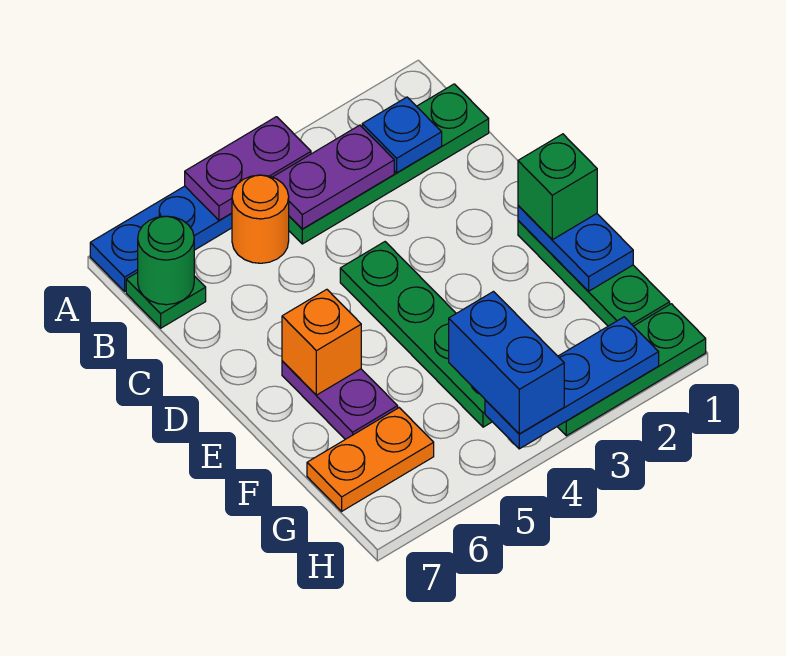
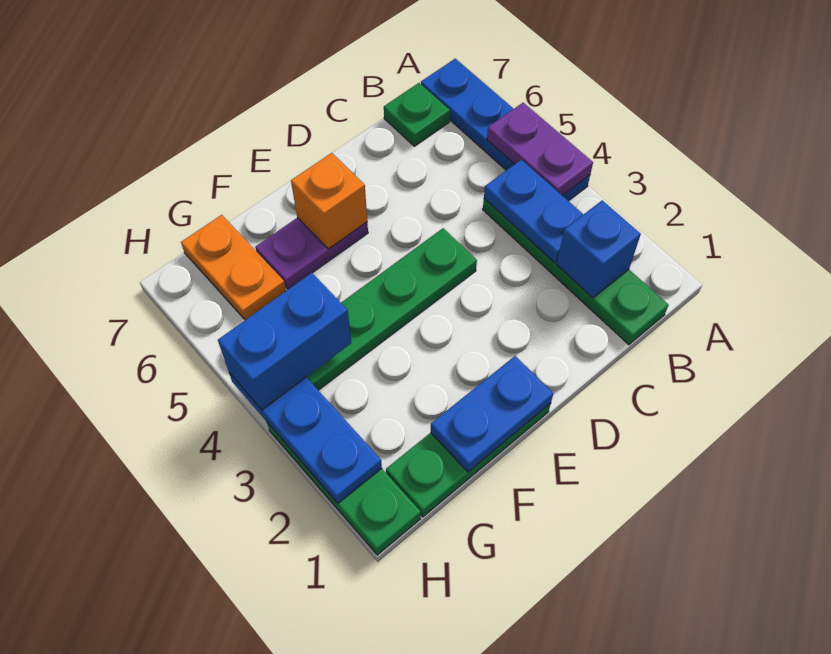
blue 1x1 plate [362,97,442,173] -> blue 1x1 brick [557,200,641,298]
purple 1x2 plate [273,125,394,229] -> blue 1x2 plate [484,160,583,263]
orange 1x1 round brick [232,175,289,263] -> none
green 1x1 round brick [138,216,194,305] -> none
green 1x1 brick [518,134,597,240] -> none

